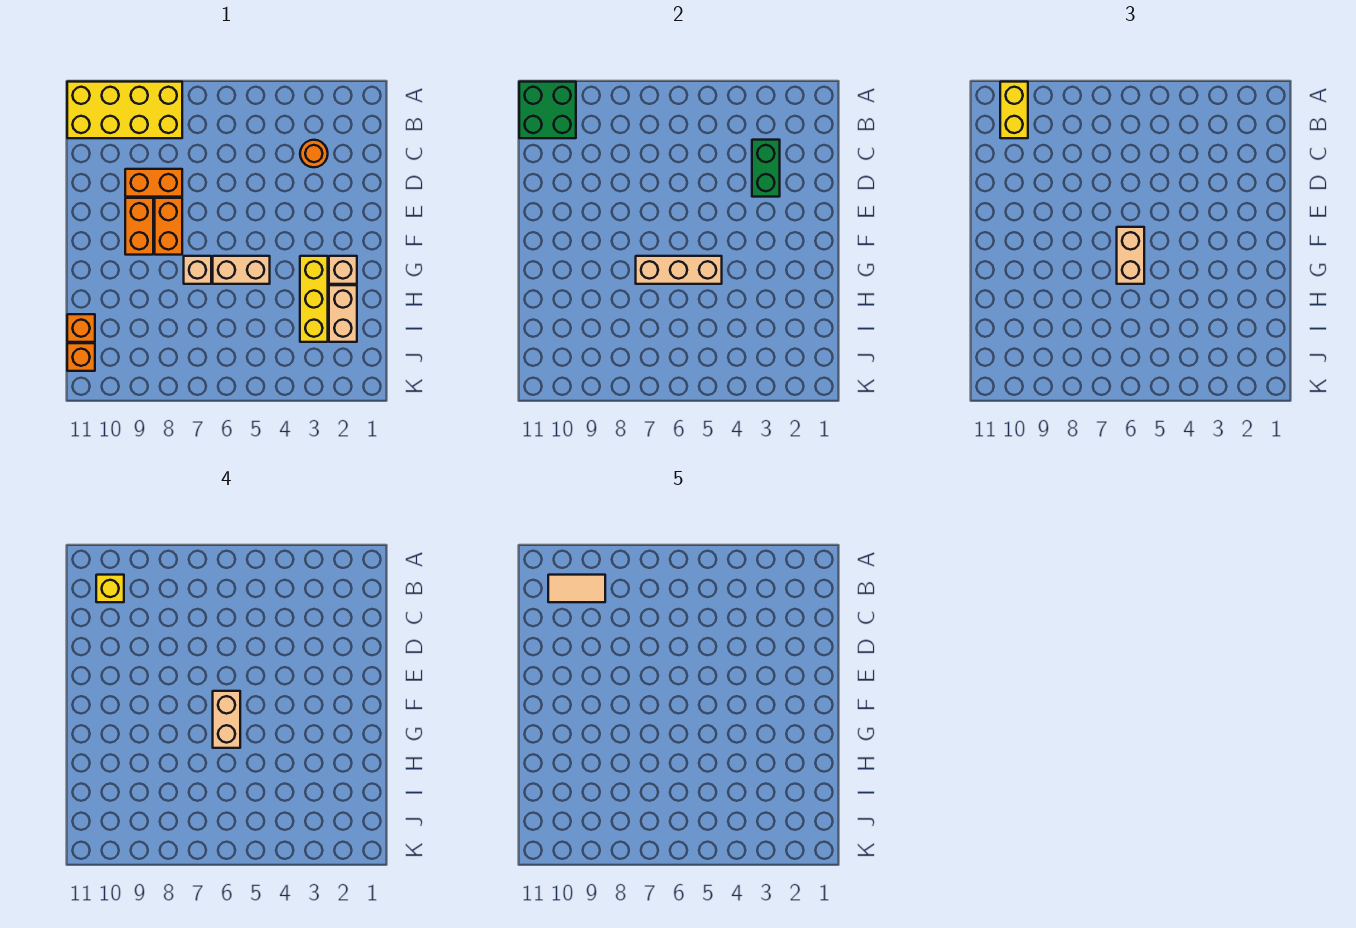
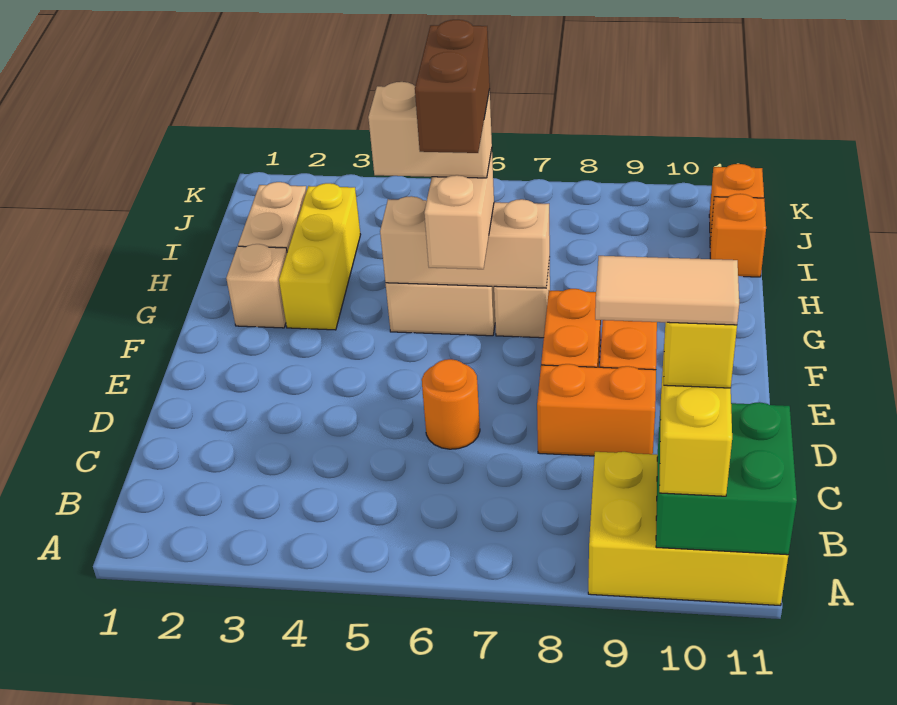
yellow 2x4 brick [67,82,182,138] -> yellow 2x3 brick [588,452,788,605]
orange 1x1 round brick [300,140,328,167] -> orange 1x1 round brick moved to [422,359,480,449]
green 1x2 brick [752,140,780,197] -> none
tan 1x2 brick [213,691,240,748] -> tan 1x2 brick turned to [368,82,492,178]
none -> brown 1x2 brick [415,20,490,153]

